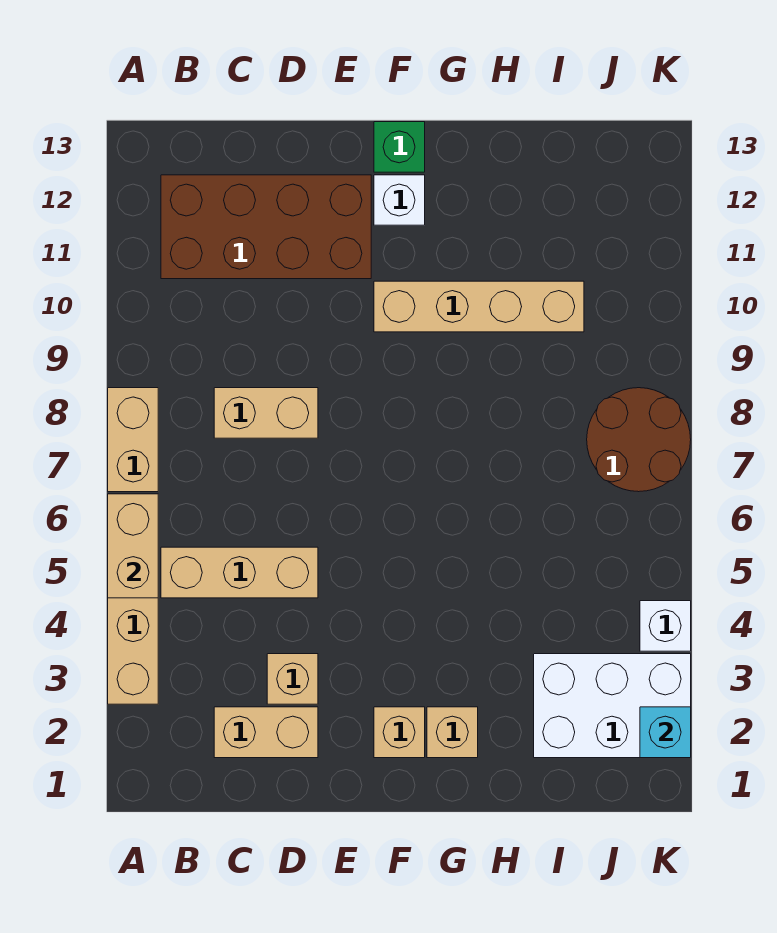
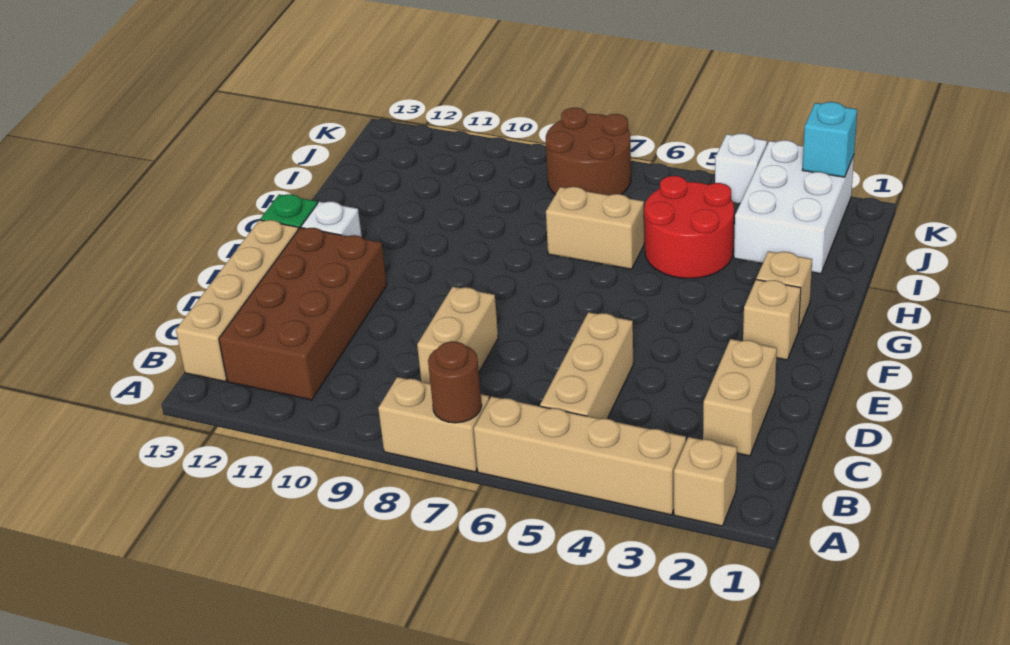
tan 1x2 brick [108,494,158,598] -> tan 1x2 brick moved to [546,187,645,269]
none -> brown 1x1 round brick [428,341,482,423]
tan 1x1 brick [267,654,318,704] -> tan 1x1 brick moved to [674,437,737,526]
tan 1x4 brick [374,281,584,332] -> tan 1x4 brick moved to [176,220,299,381]
none -> red 2x2 round brick [644,176,734,278]

